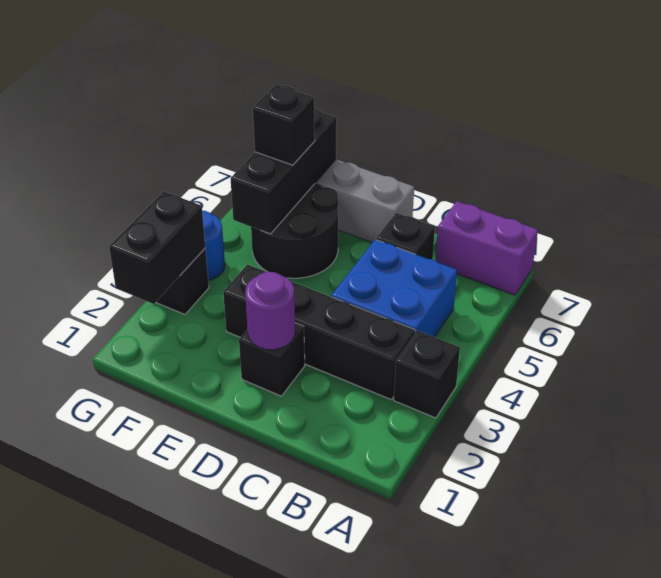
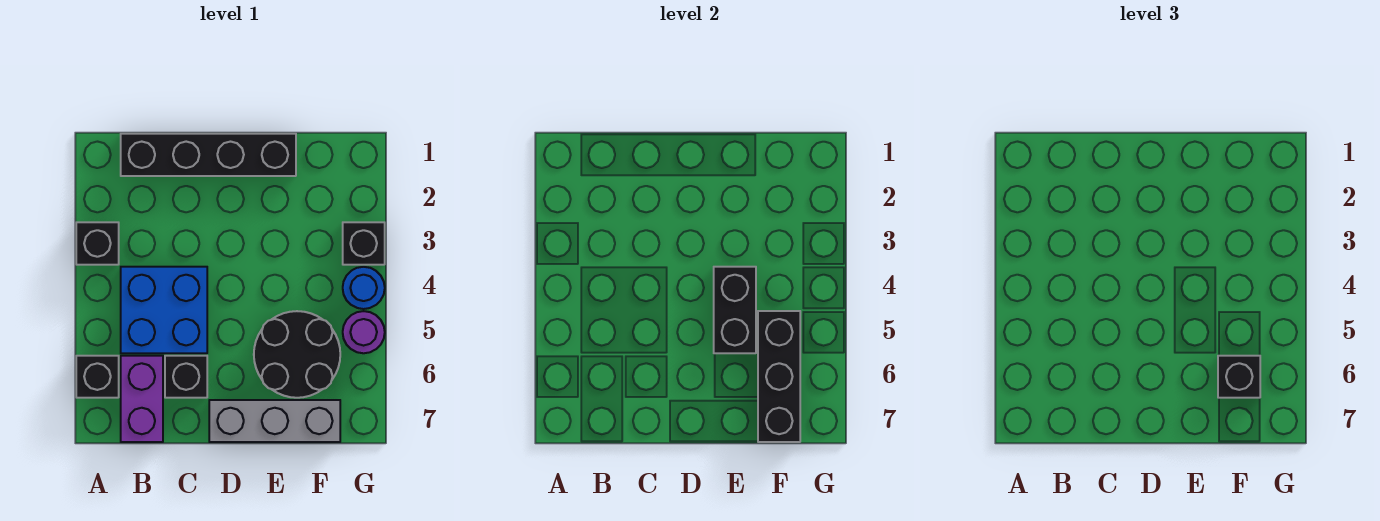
purple 1x2 brick [435,201,538,295] -> purple 1x2 brick turned to [121,356,163,442]
black 1x4 brick [223,264,415,399] -> black 1x4 brick moved to [121,134,296,176]
black 1x1 brick [239,323,305,396] -> black 1x1 brick moved to [76,356,119,398]
purple 1x1 round brick [245,272,295,350] -> purple 1x1 round brick moved to [343,311,385,353]
black 1x2 brick [109,191,205,304] -> black 1x2 brick moved to [714,267,756,353]

